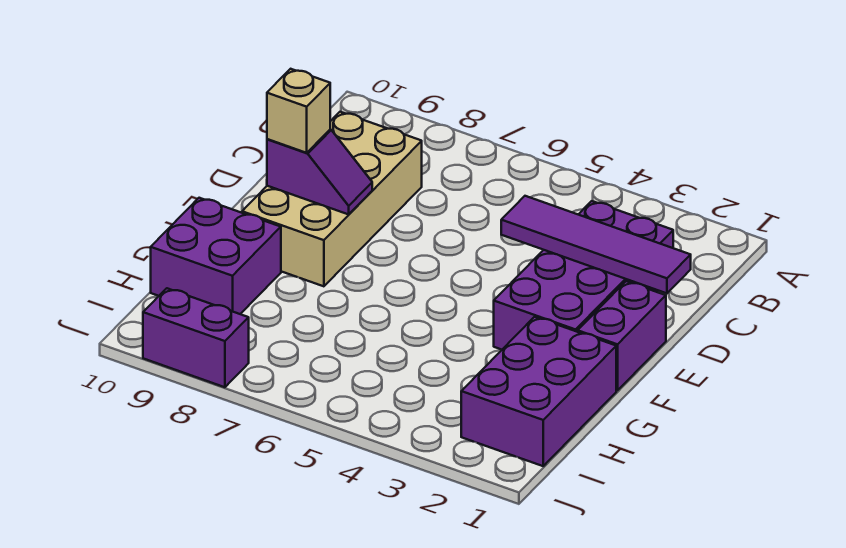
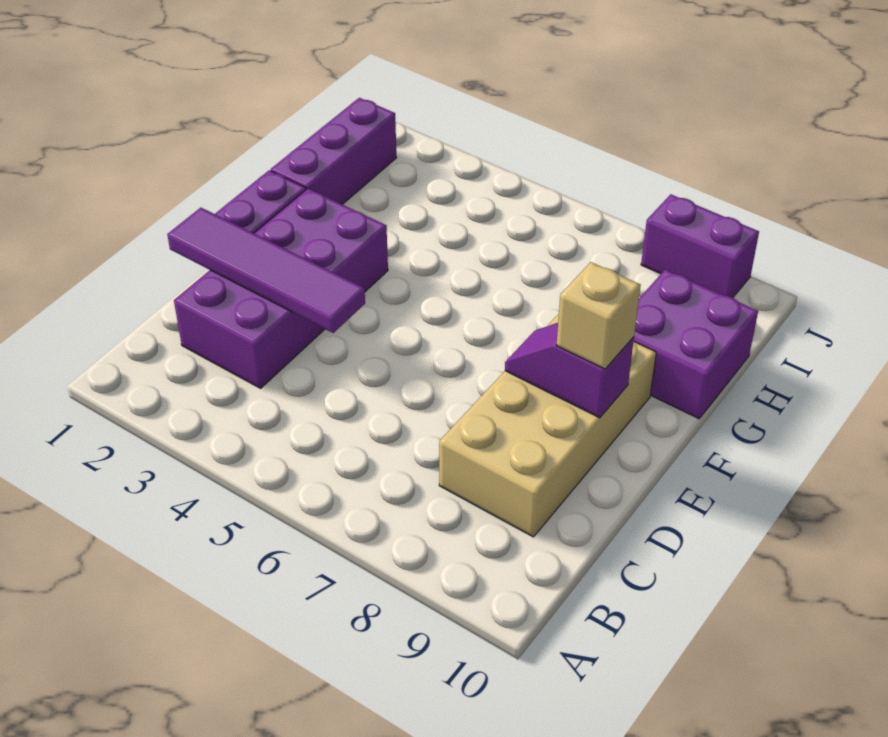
purple 2x3 brick [461,317,616,466] -> purple 1x3 brick [271,98,397,204]

